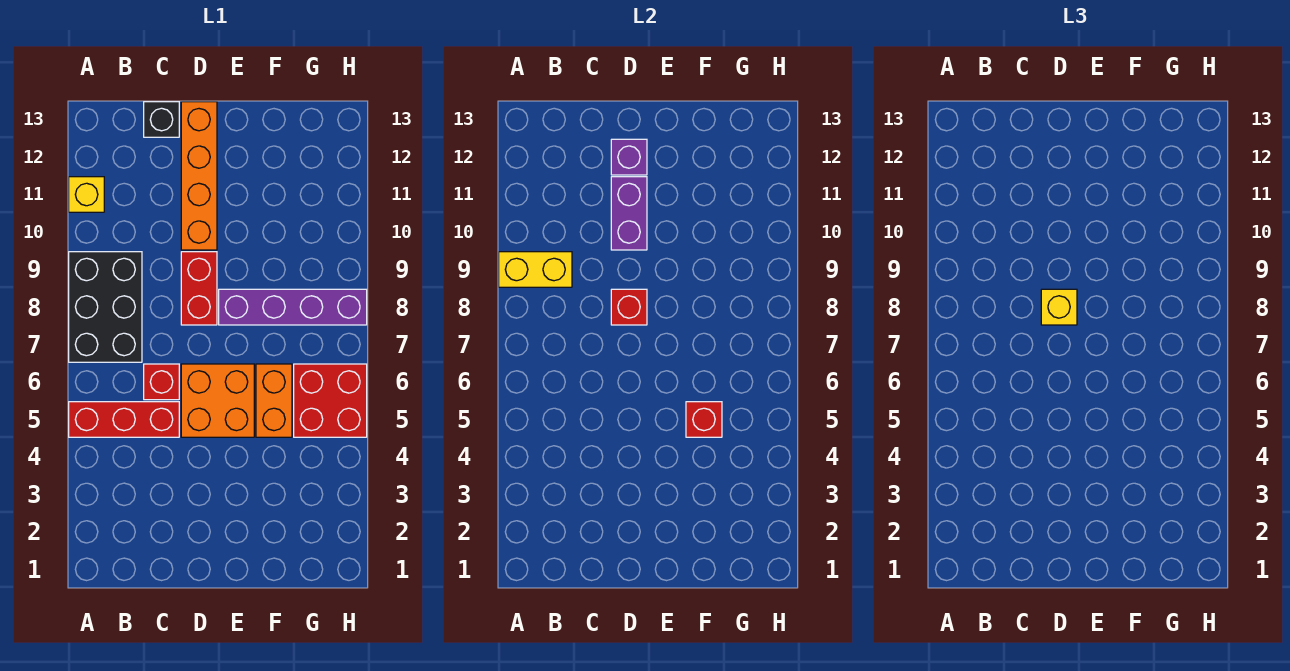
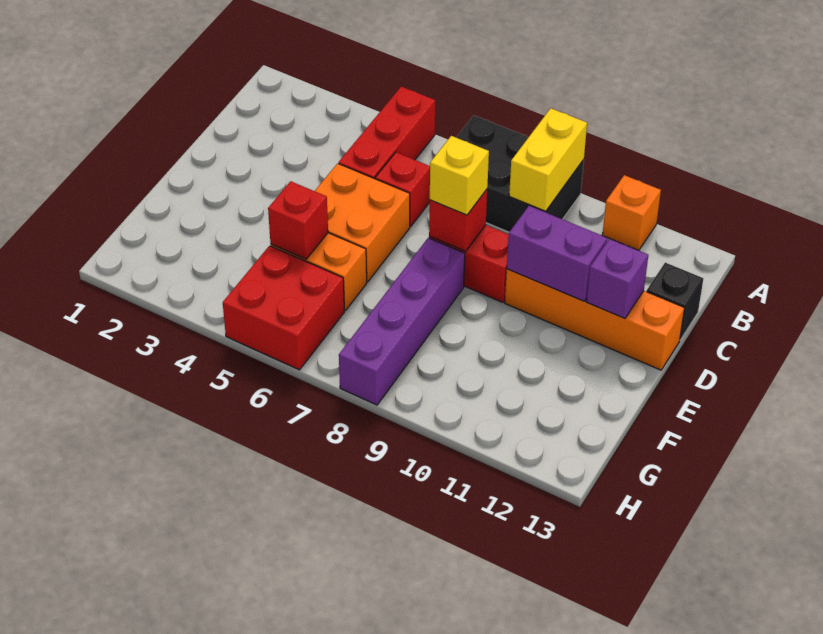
yellow 1x1 brick [69,177,104,212] -> orange 1x1 brick [602,175,661,250]

